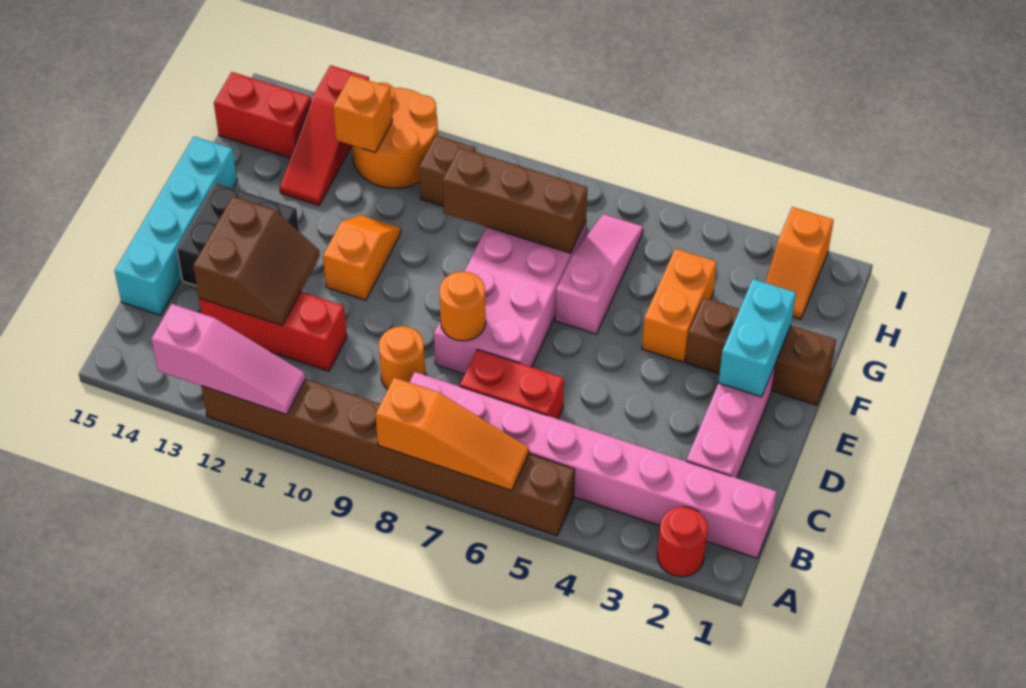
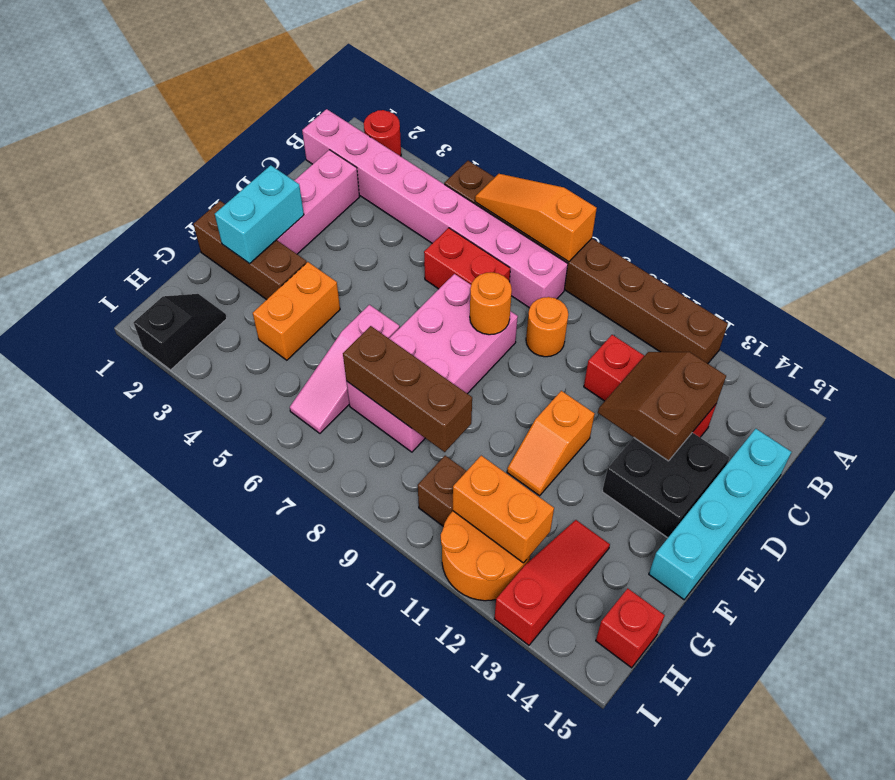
pink 1x3 slope [151,304,305,414] -> none
orange 1x2 slope [766,207,834,319] -> black 1x2 slope [134,294,227,370]
orange 1x1 brick [333,75,392,152] -> orange 1x2 brick [453,456,554,563]
red 1x2 brick [214,72,311,158] -> red 1x1 brick [596,588,665,668]

